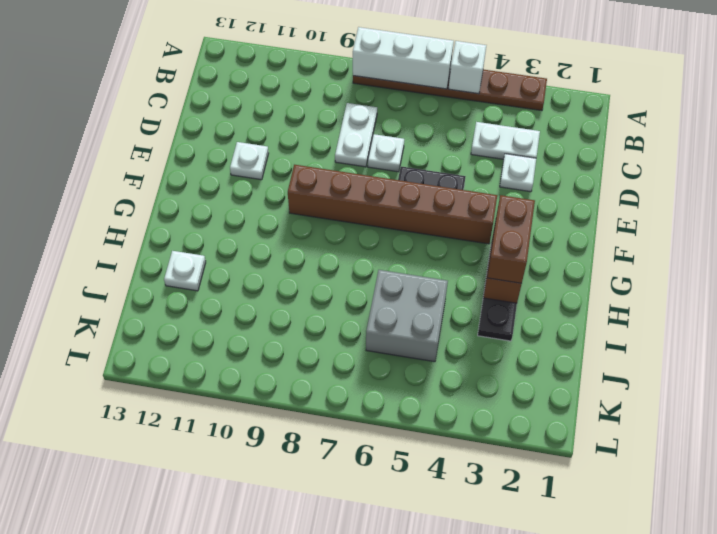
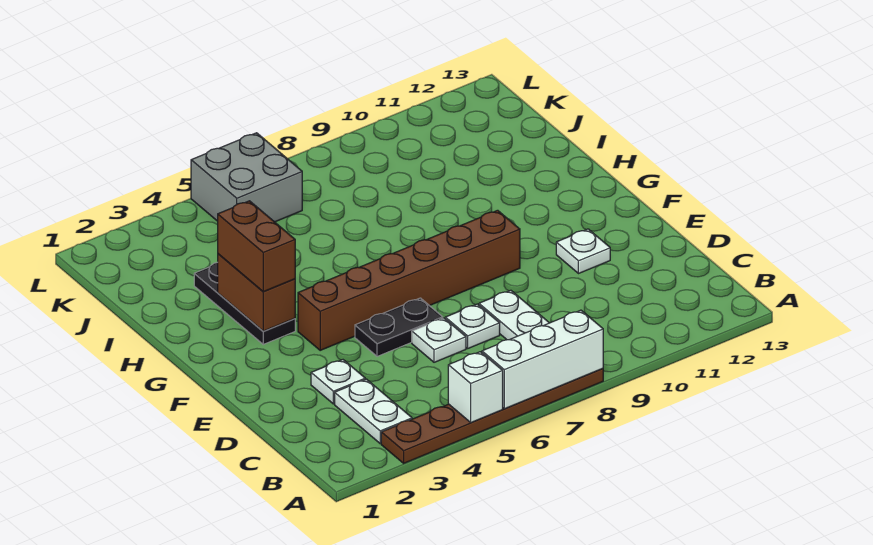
white 1x2 plate [471,122,540,159] -> white 1x2 plate turned to [335,379,412,444]
grey 2x2 brick [366,270,448,362] -> grey 2x2 brick moved to [191,133,302,222]
white 1x1 plate [164,251,206,291] -> white 1x1 plate moved to [412,318,466,362]

